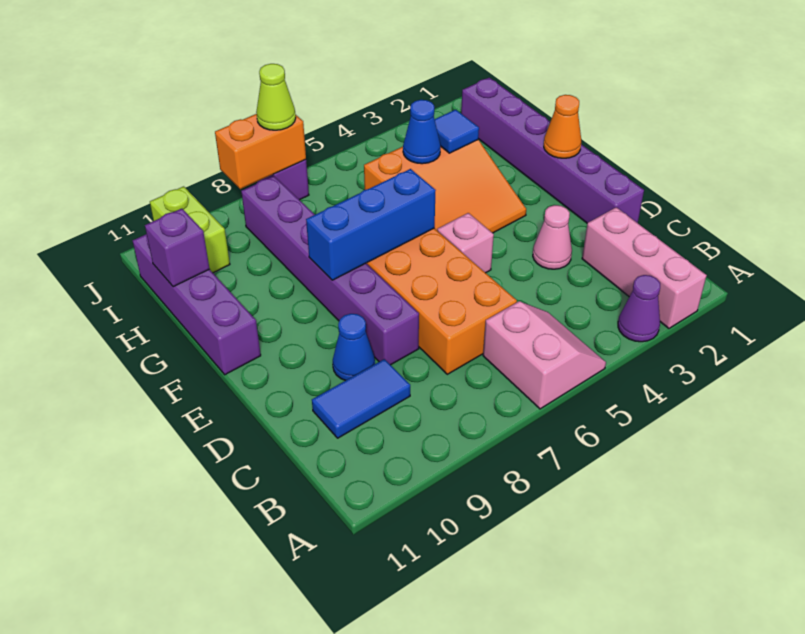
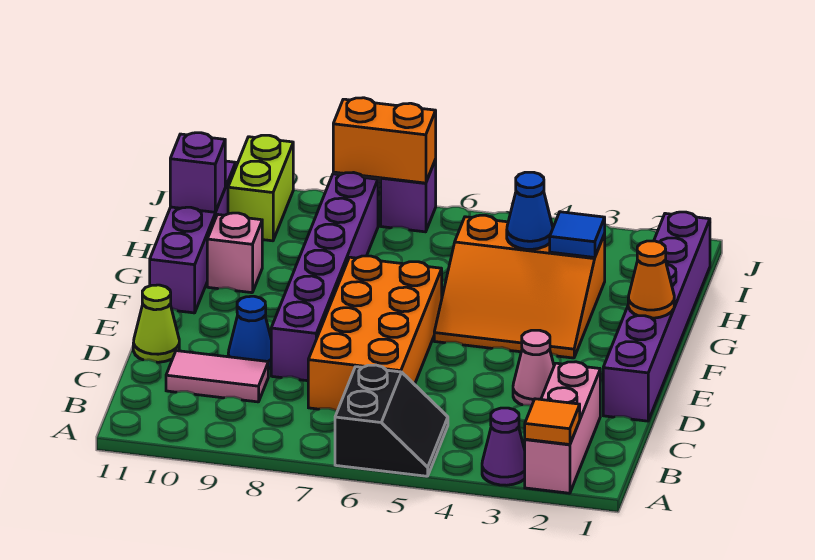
none -> orange 1x1 tile [525,399,580,444]
pink 2x2 slope [483,301,606,409] -> black 2x2 slope [335,365,448,476]
blue 1x2 tile [312,359,410,438] -> pink 1x2 tile [166,351,268,402]
pink 1x1 brick [437,213,494,273] -> pink 1x1 brick moved to [207,213,262,293]
blue 1x3 brick [306,169,436,280] -> none
lime 1x1 cone [256,64,296,130] -> lime 1x1 cone moved to [133,285,179,362]

